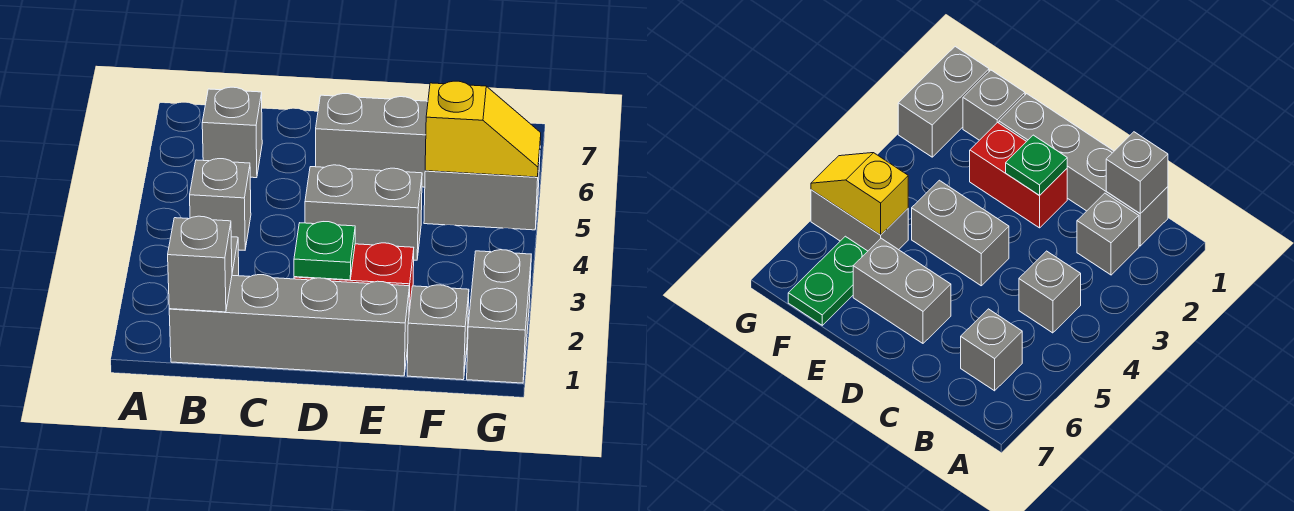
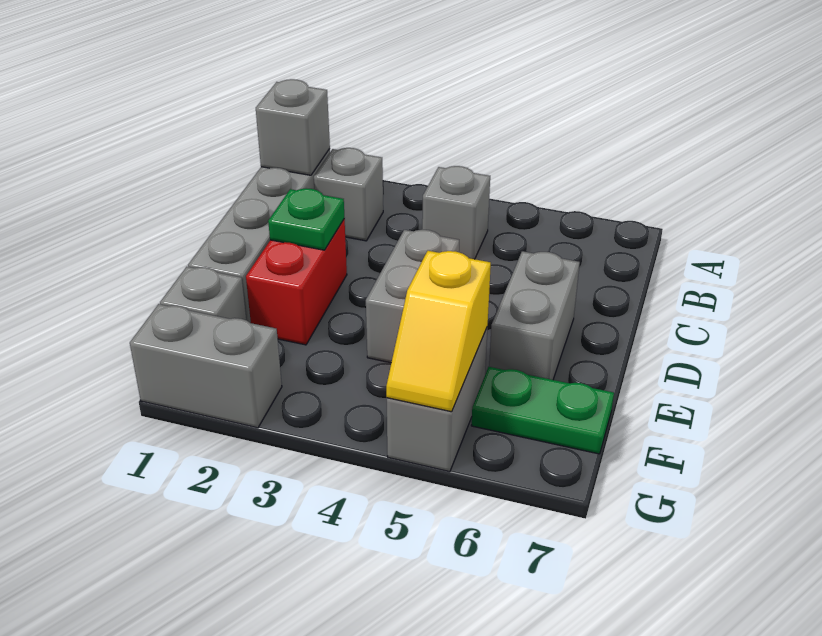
grey 1x1 brick [202,87,262,178] -> none

